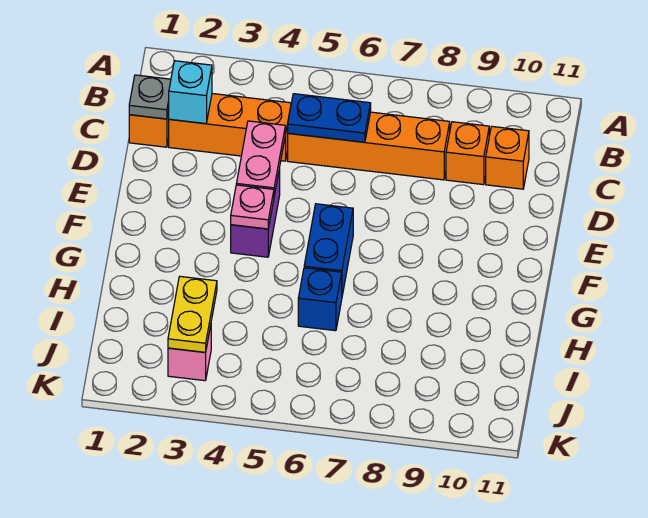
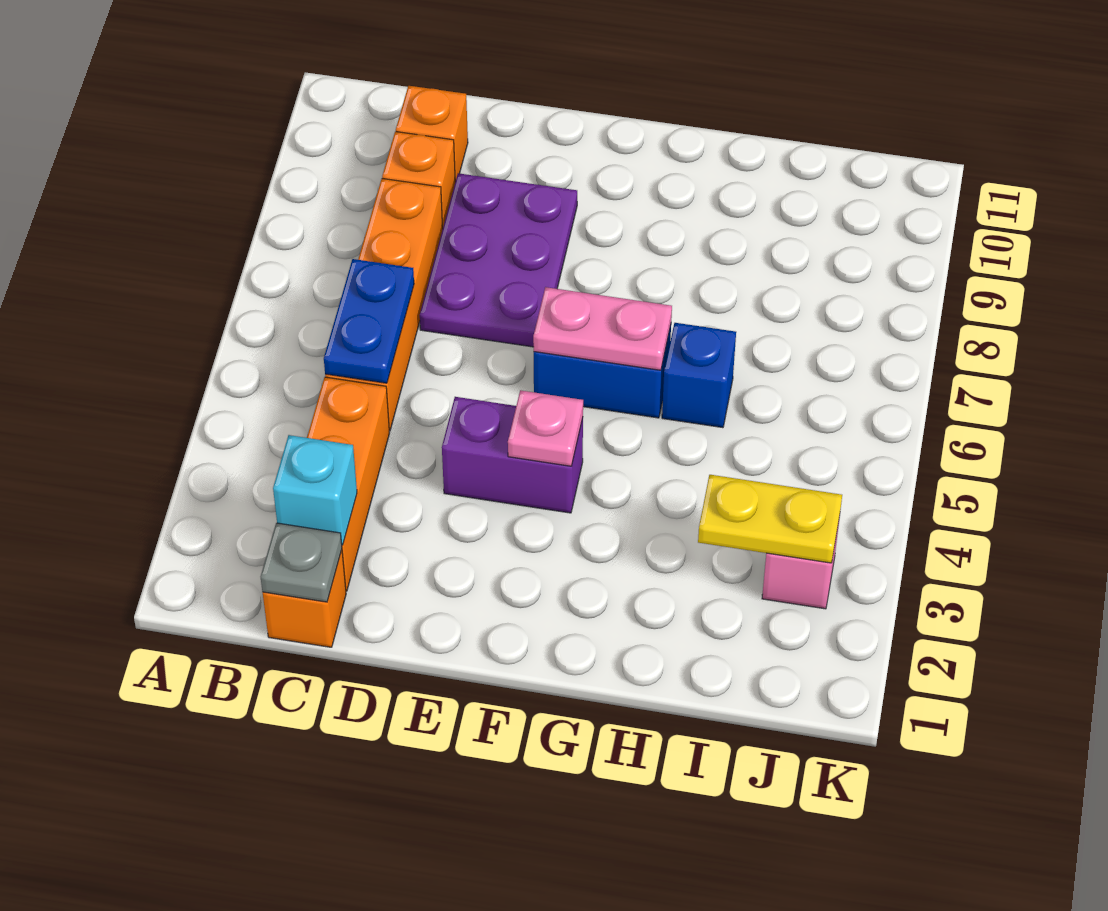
pink 1x2 plate [236,121,285,195] -> pink 1x2 plate moved to [533,287,672,370]
none -> purple 2x3 plate [420,173,577,347]

